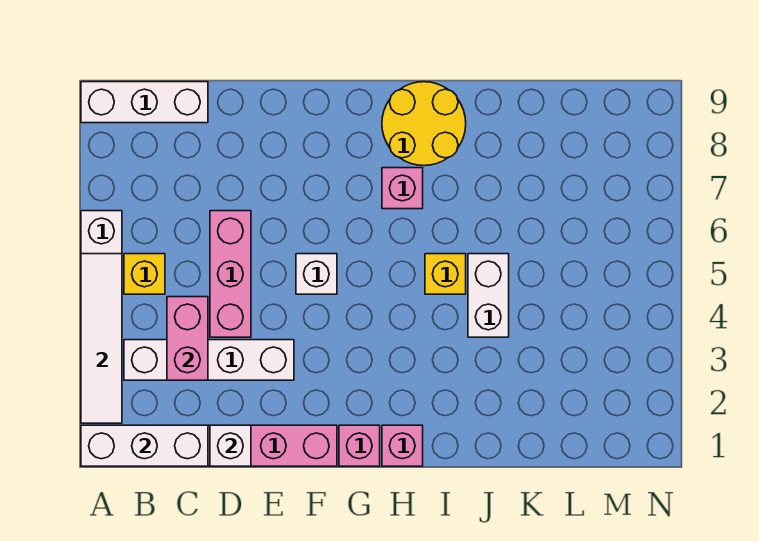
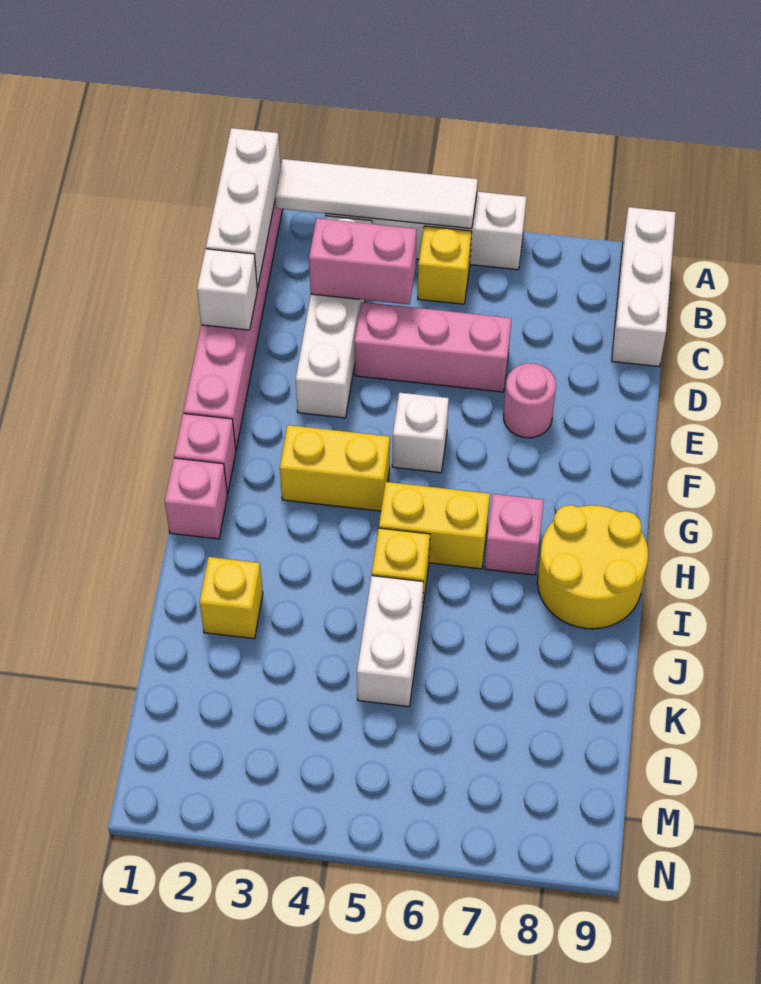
none -> pink 1x1 round brick [503,363,556,438]
none -> yellow 1x2 brick [280,425,390,511]
none -> yellow 1x2 brick [379,482,490,569]
none -> yellow 1x1 brick [200,557,263,639]
white 1x2 brick [468,254,509,337] -> white 1x2 brick turned to [357,576,424,707]

